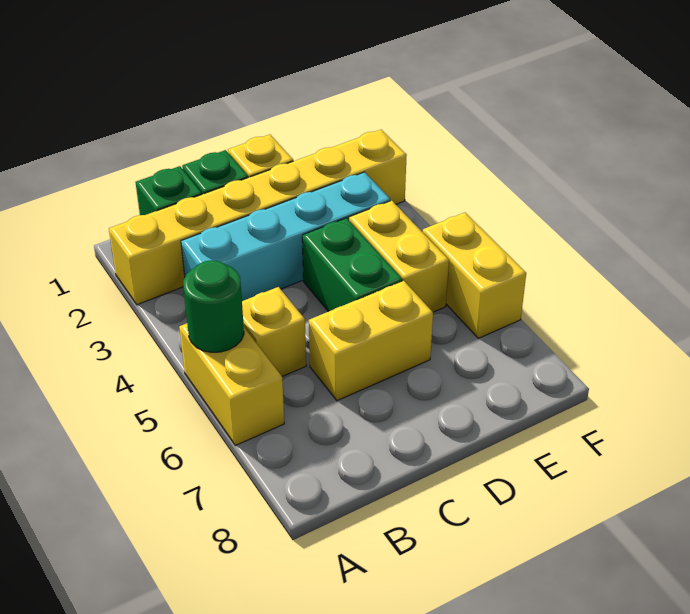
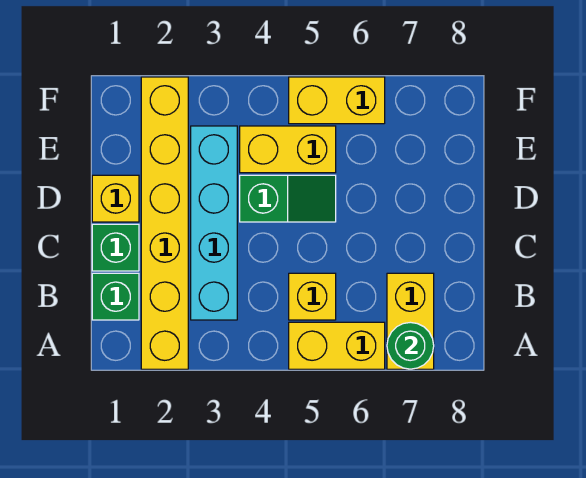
green 1x1 round brick [183,260,244,352] -> green 1x1 round brick moved to [387,322,434,369]
yellow 1x2 brick [309,281,433,401] -> yellow 1x2 brick moved to [387,273,434,369]
green 1x2 brick [302,218,402,312] -> green 1x2 slope [240,175,336,222]

